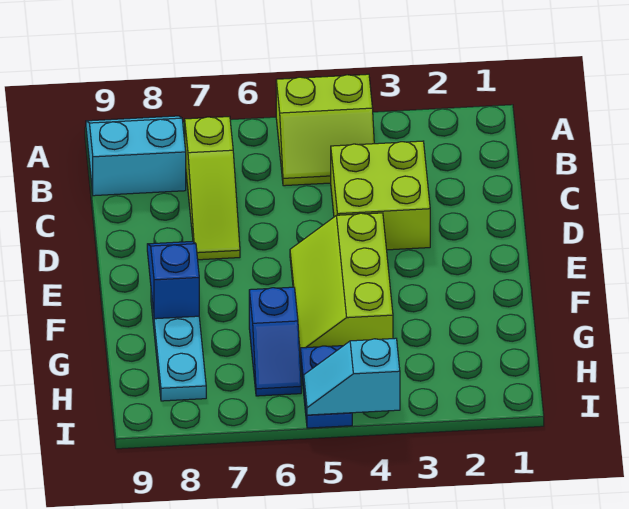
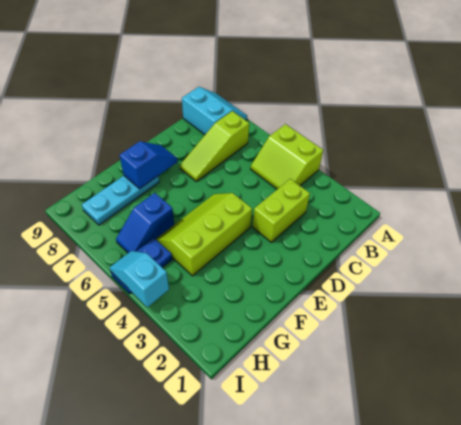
lime 2x2 brick [331,141,430,250] -> lime 1x2 brick [252,179,310,242]

